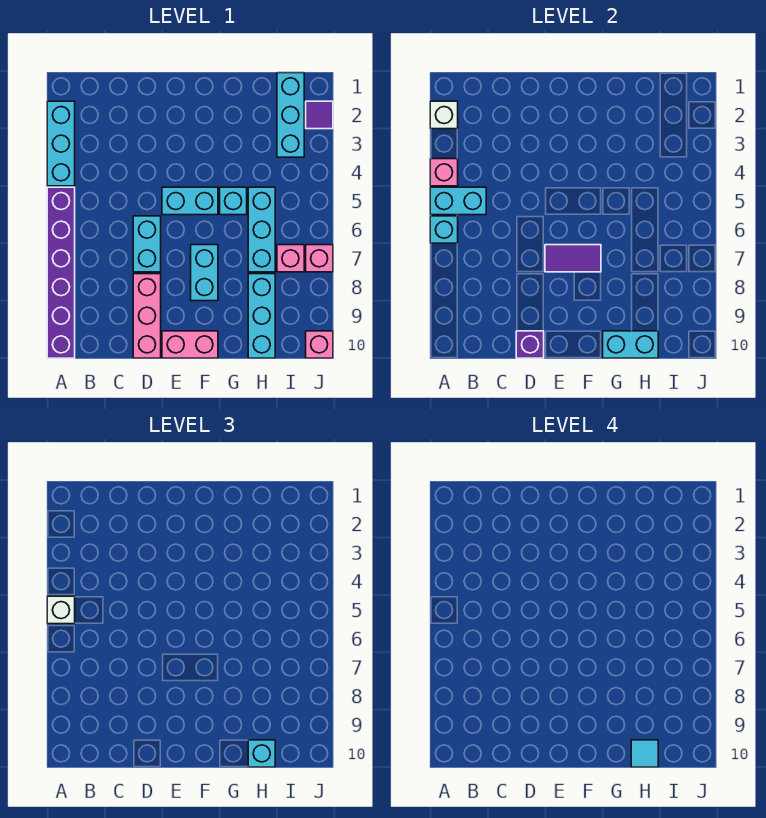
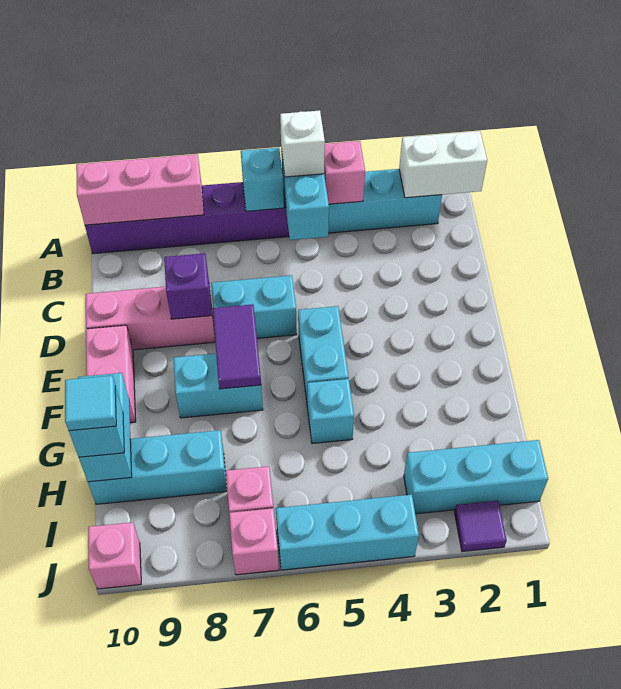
white 1x1 brick [430,101,458,129] -> white 1x2 brick [399,131,487,198]
none -> pink 1x3 brick [76,154,204,225]
purple 1x1 brick [516,331,544,358] -> purple 1x1 brick moved to [164,253,212,319]
cyan 1x3 brick [248,187,275,272] -> cyan 1x3 brick moved to [276,495,419,570]

